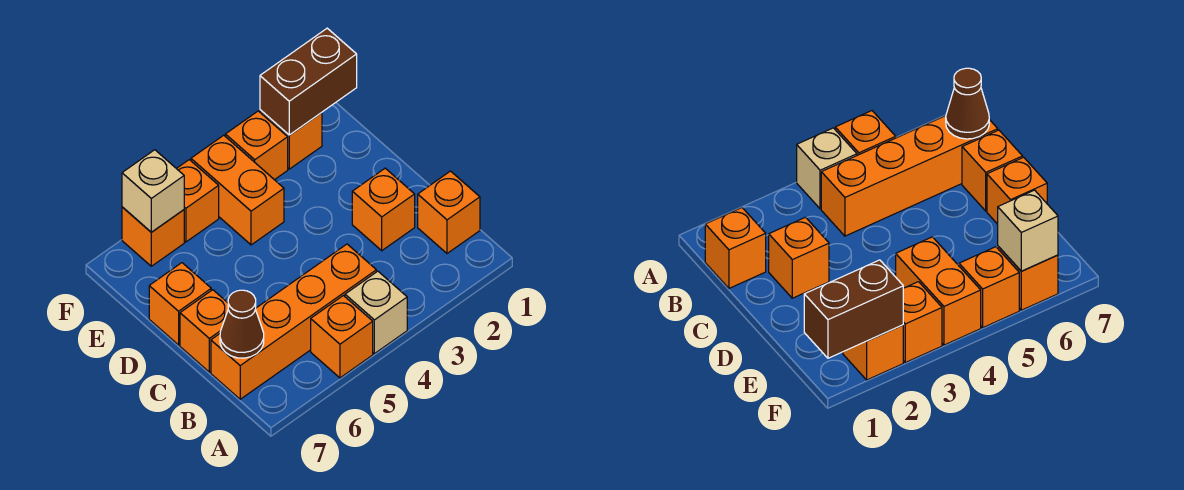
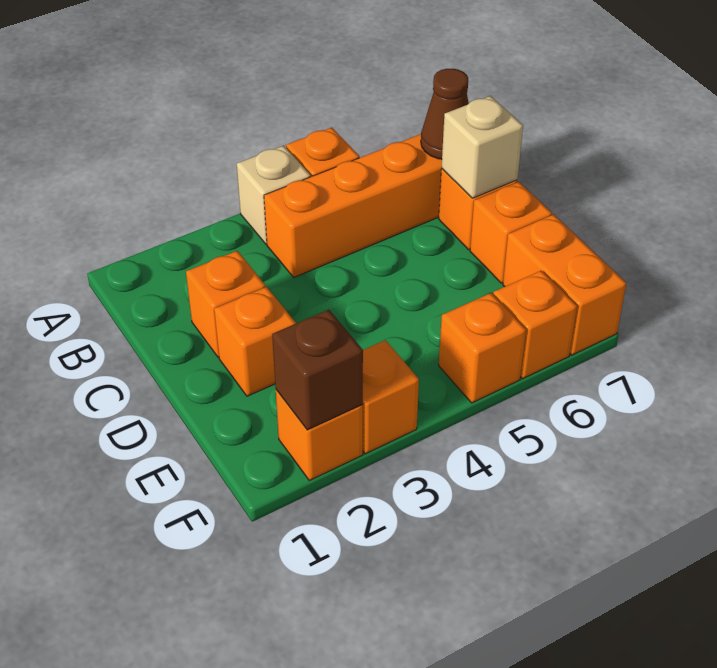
orange 1x1 brick [418,171,480,253] -> orange 1x1 brick moved to [214,287,296,396]
orange 1x2 brick [191,135,284,245] -> orange 1x2 brick moved to [503,214,626,355]
brown 1x2 brick [260,28,357,135] -> brown 1x1 brick [272,310,363,430]
tan 1x1 brick [122,150,184,232] -> tan 1x1 brick moved to [442,96,523,198]

